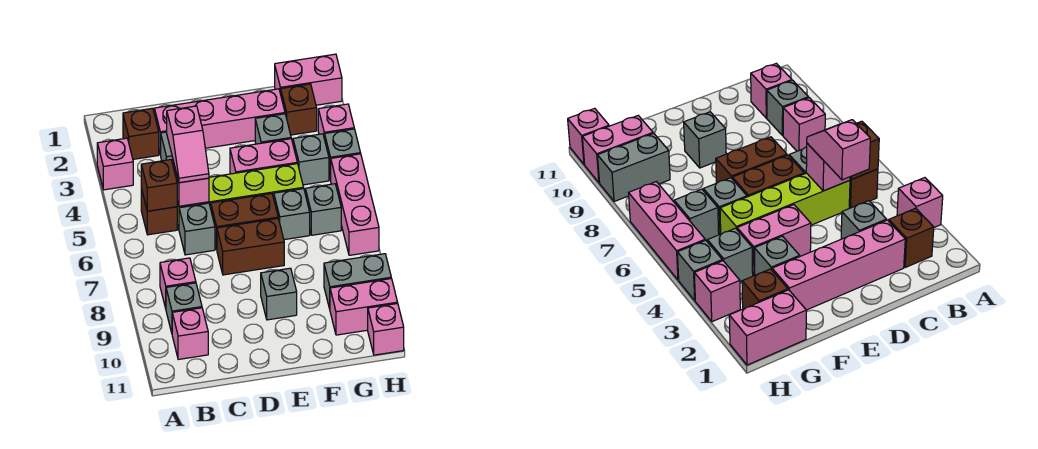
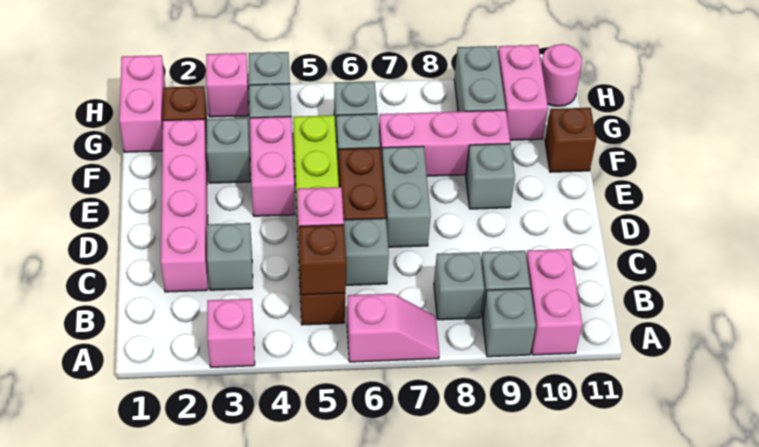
none -> grey 1x1 brick [483,289,536,357]
brown 1x1 brick [123,108,159,159] -> brown 1x1 brick moved to [545,108,596,172]
pink 1x1 brick [160,258,196,308] -> grey 1x1 brick [434,252,484,320]
pink 1x1 brick [172,308,208,360] -> pink 1x2 brick [526,249,582,355]
pink 1x2 slope [167,106,209,183] -> pink 1x2 slope moved to [347,294,439,362]
brown 1x2 brick [217,218,284,275] -> grey 1x2 brick [381,146,431,247]
pink 1x3 brick [331,154,379,255] -> pink 1x3 brick moved to [379,110,510,176]
pink 1x1 brick [368,303,404,355] -> pink 1x1 round brick [541,44,582,106]

